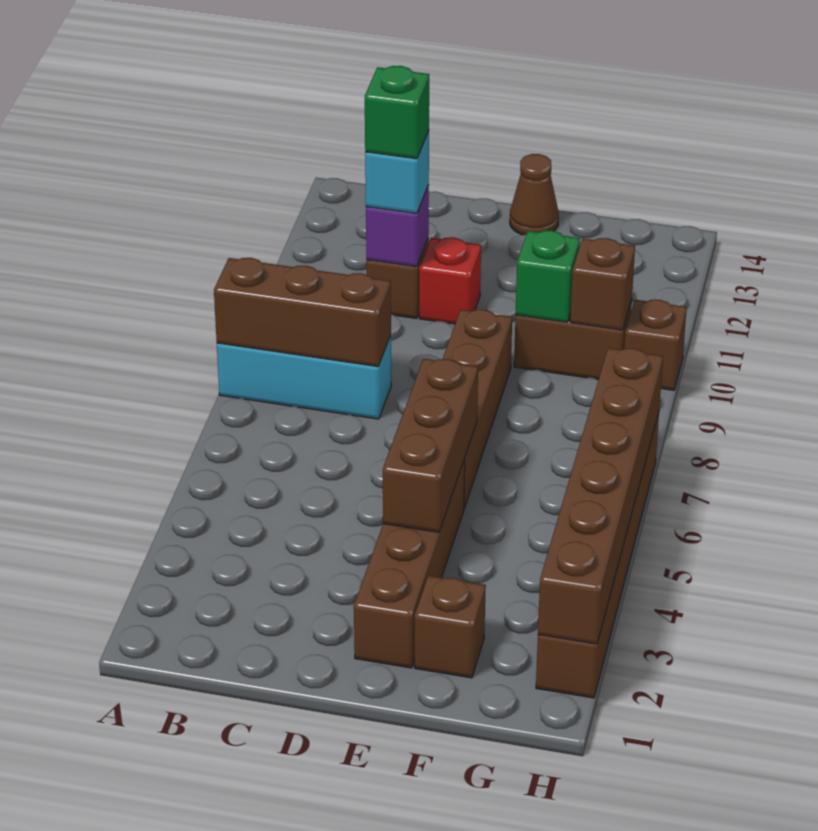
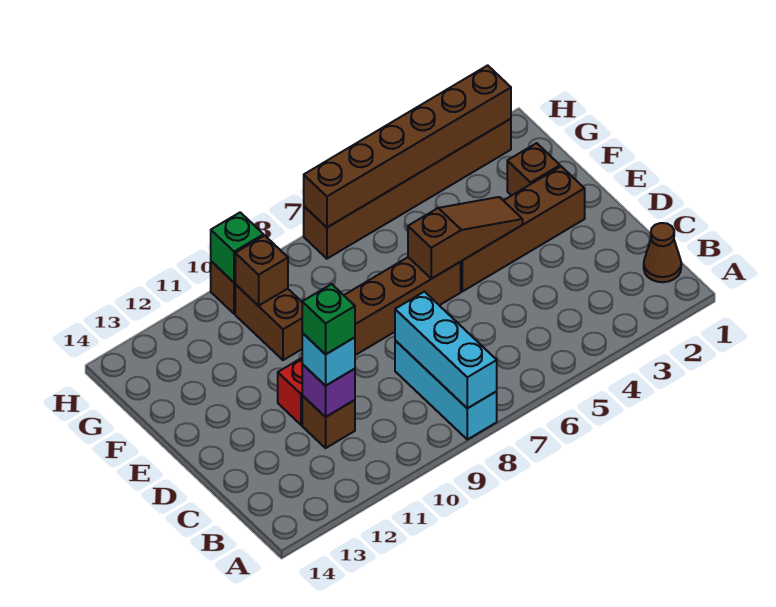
brown 1x3 brick [214,258,391,367] -> cyan 1x3 brick [395,292,497,408]
brown 1x3 brick [383,359,478,532] -> brown 1x3 slope [408,197,523,279]
brown 1x1 cone [510,154,559,235] -> brown 1x1 cone moved to [644,223,681,282]
green 1x1 brick [516,231,580,322] -> green 1x1 brick moved to [211,212,264,283]

